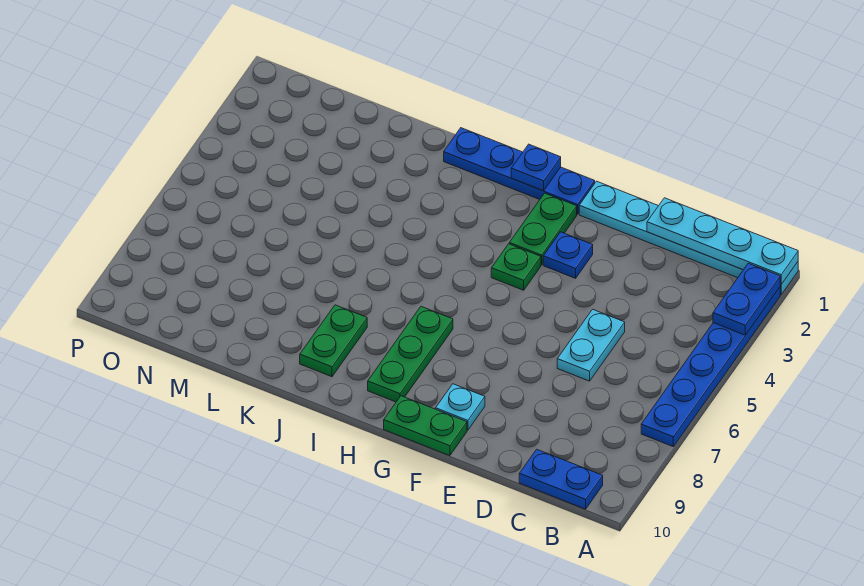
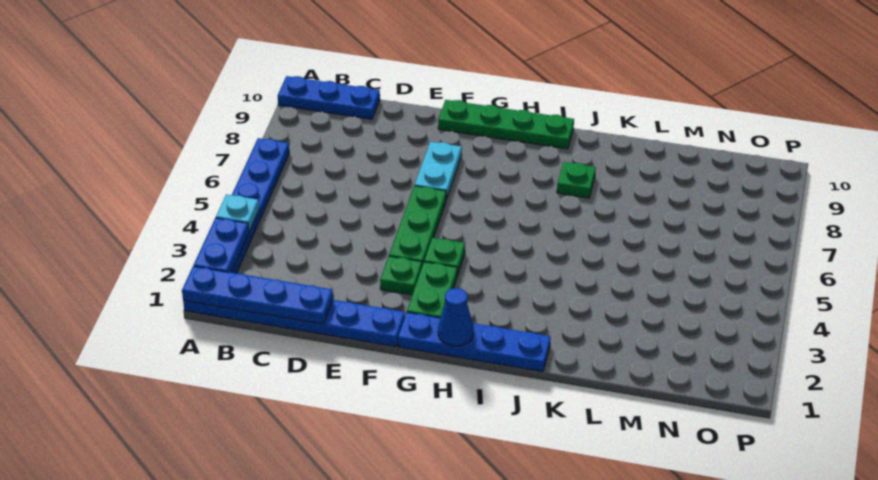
cyan 1x6 plate [579,181,798,295] -> blue 1x6 plate [183,300,405,347]
cyan 1x4 plate [647,198,798,285] -> blue 1x4 plate [182,266,333,324]
blue 1x2 plate [519,449,603,509] -> blue 1x3 plate [278,76,380,119]
cyan 1x2 plate [557,309,625,381] -> cyan 1x2 plate moved to [415,142,462,199]
blue 1x1 plate [543,232,593,278] -> green 1x1 plate [380,256,422,295]
cyan 1x1 plate [436,384,485,430] -> cyan 1x1 plate moved to [216,194,259,232]
green 1x2 plate [384,396,467,456] -> green 1x4 plate [438,100,574,149]
blue 1x1 plate [511,144,561,191] -> blue 1x1 cone [438,288,474,346]
green 1x3 plate [368,307,453,402] -> green 1x3 plate moved to [389,186,446,265]
green 1x2 plate [300,305,367,377] -> green 1x1 plate [557,162,596,198]

